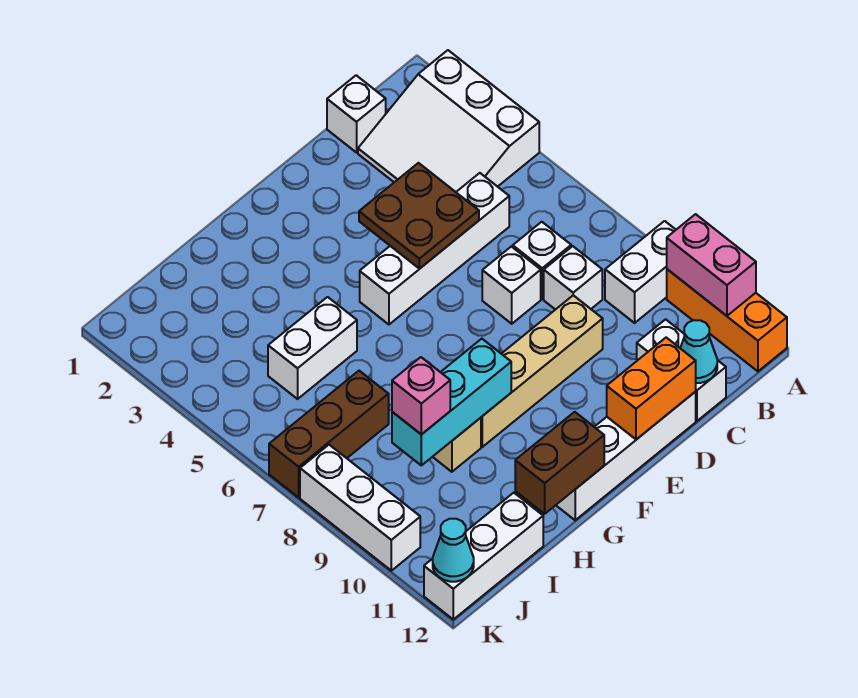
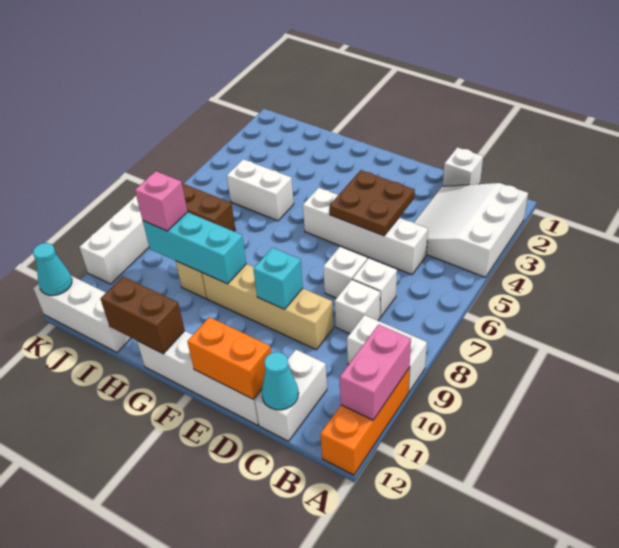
none -> cyan 1x1 brick [253,248,303,309]

